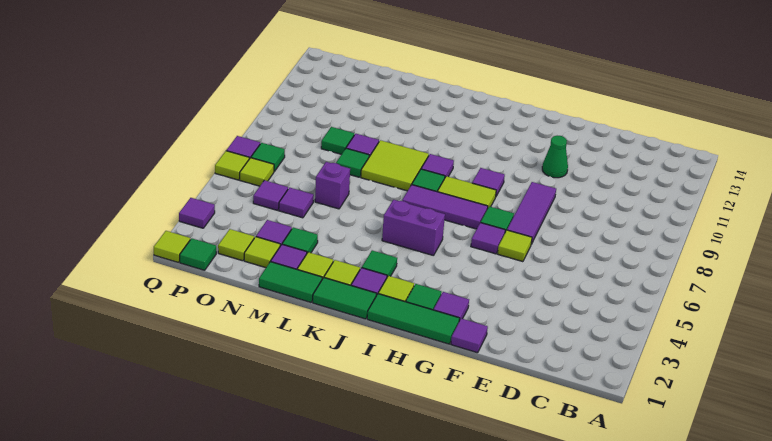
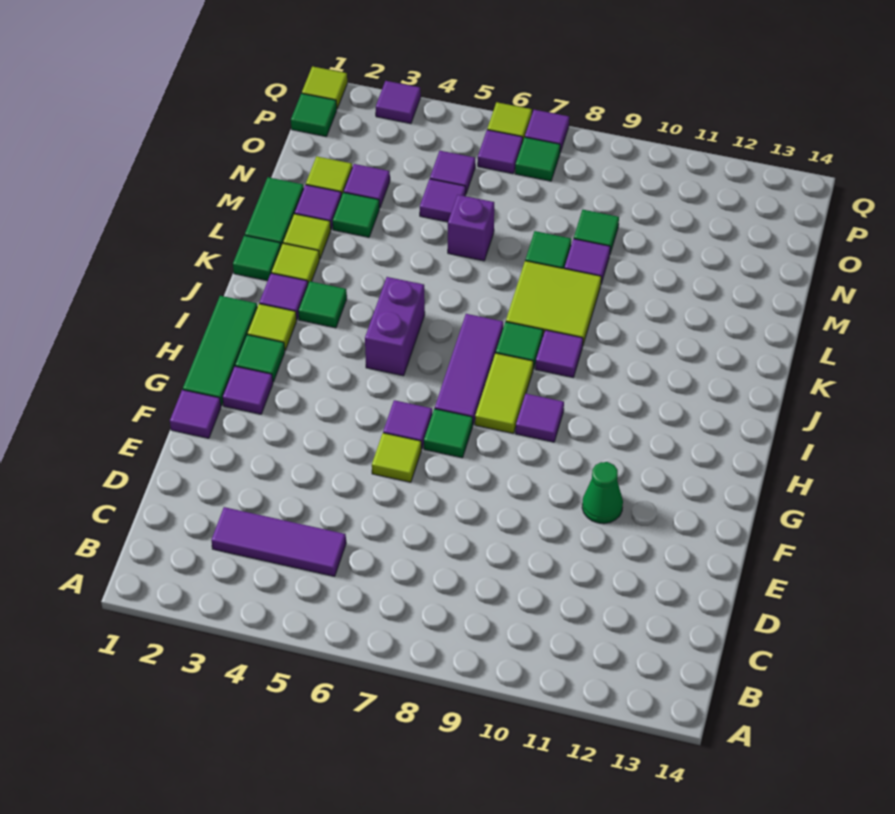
purple 1x3 tile [507,182,556,244] -> purple 1x3 tile moved to [211,507,346,576]
green 1x2 tile [313,278,376,319] -> green 1x1 tile [233,235,281,281]
lime 1x1 tile [218,229,254,261] -> none
lime 1x1 tile [240,158,274,186] -> purple 1x1 tile [478,130,523,174]

